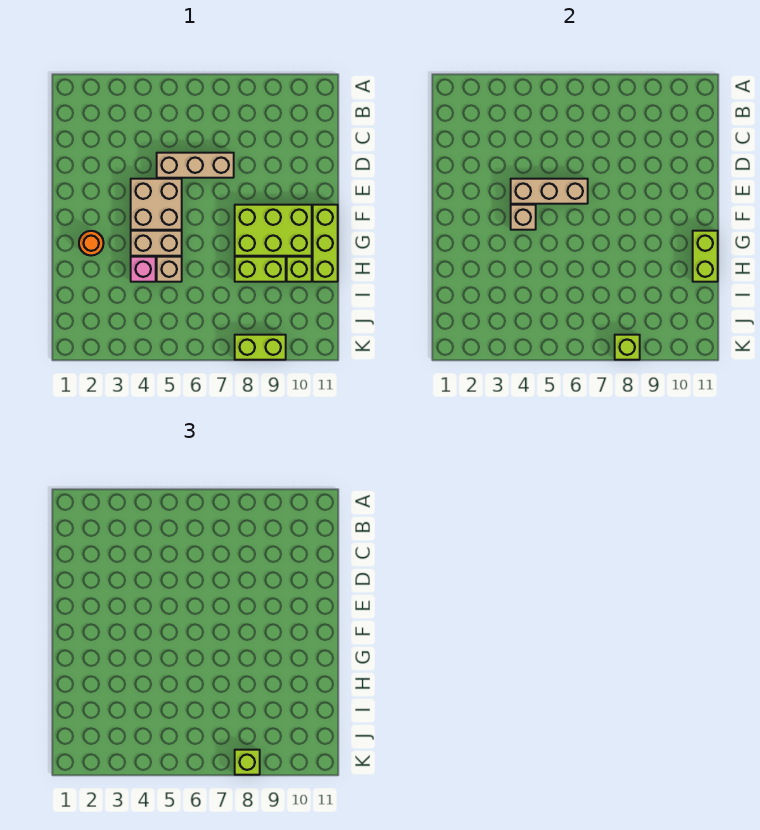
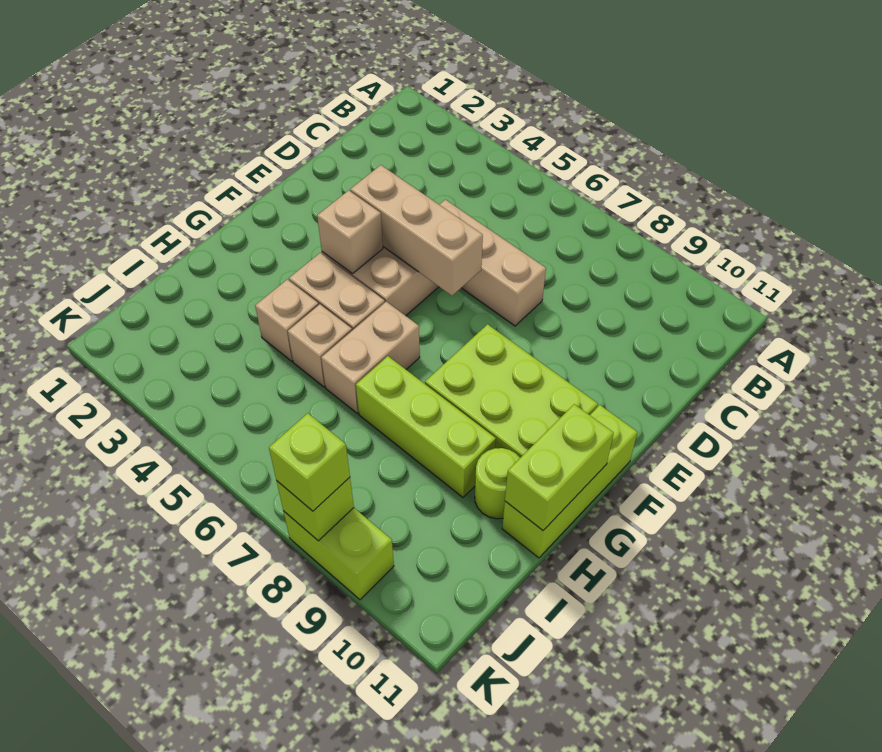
orange 1x1 round brick [79,231,104,256] -> none
none -> tan 1x2 brick [321,302,420,413]
pink 1x1 brick [131,257,156,282] -> tan 1x1 brick [255,279,319,361]
lime 1x2 brick [235,257,286,282] -> lime 1x3 brick [356,356,496,497]
lime 1x1 brick [287,257,312,282] -> lime 1x1 round brick [475,448,520,519]

